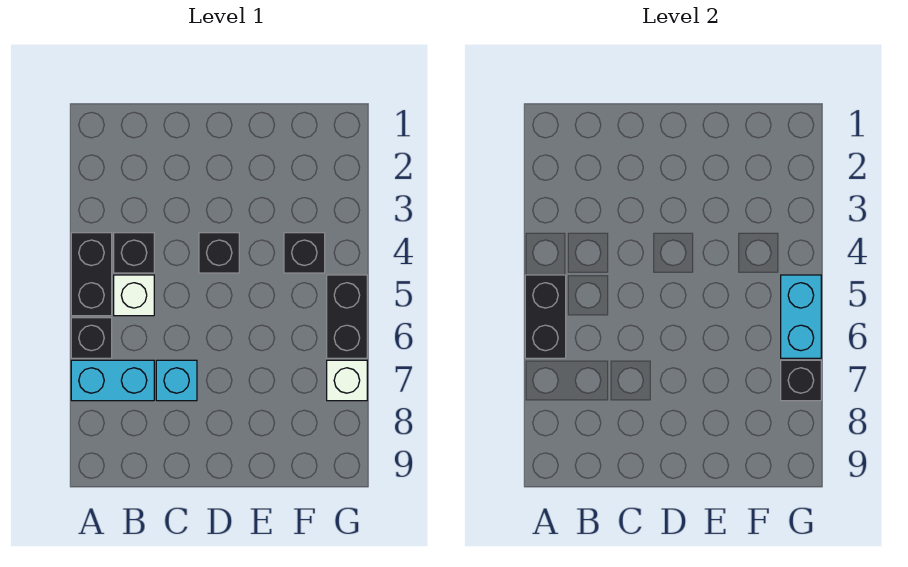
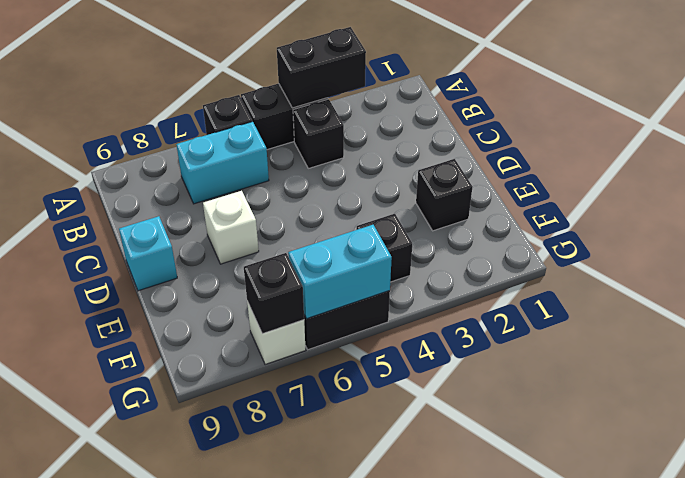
black 1x2 brick [525,275,566,358] -> black 1x2 brick moved to [277,27,366,108]
cyan 1x2 brick [71,360,154,401] -> cyan 1x2 brick turned to [176,121,269,204]
white 1x1 brick [114,275,154,316] -> white 1x1 brick moved to [203,191,259,264]
cyan 1x1 brick [156,360,197,401] -> cyan 1x1 brick moved to [119,216,177,291]
black 1x1 brick [199,233,239,273] -> black 1x1 brick moved to [416,159,472,231]

